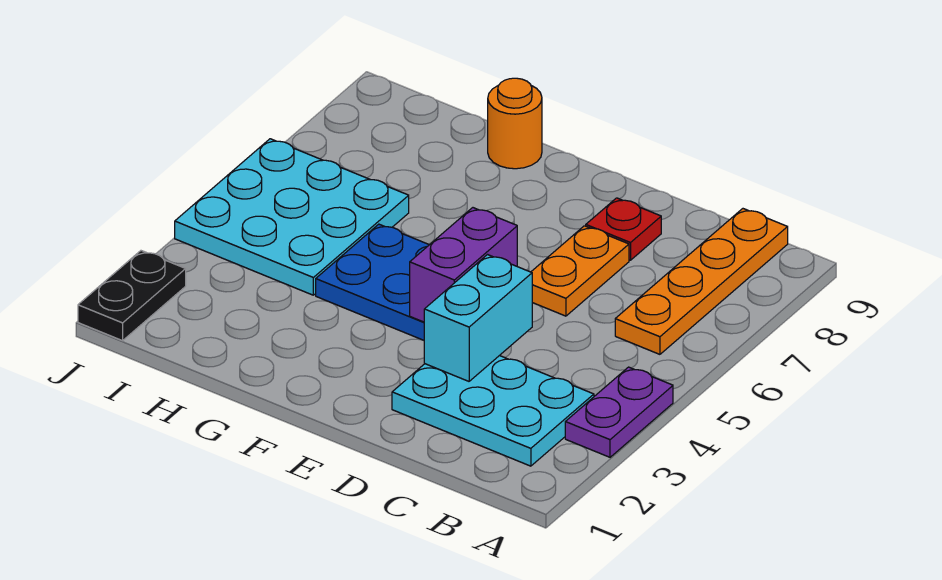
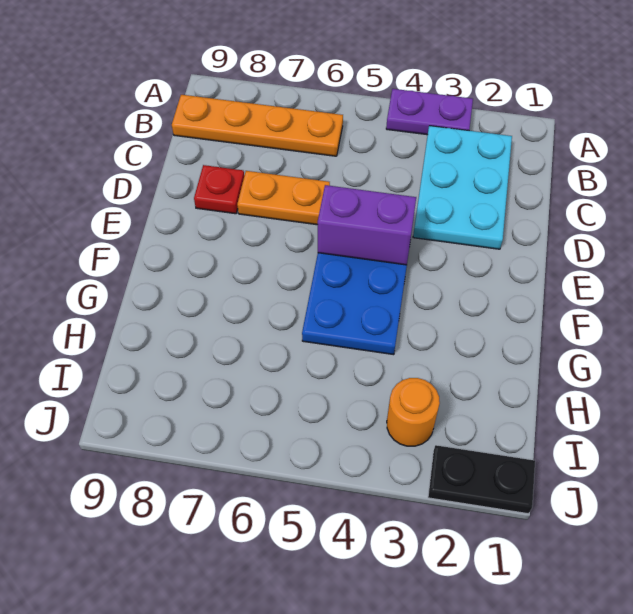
cyan 1x2 brick [424,255,532,381] -> none
orange 1x1 round brick [488,78,542,169] -> orange 1x1 round brick moved to [387,378,440,446]
cyan 3x3 plate [175,139,409,295] -> none

